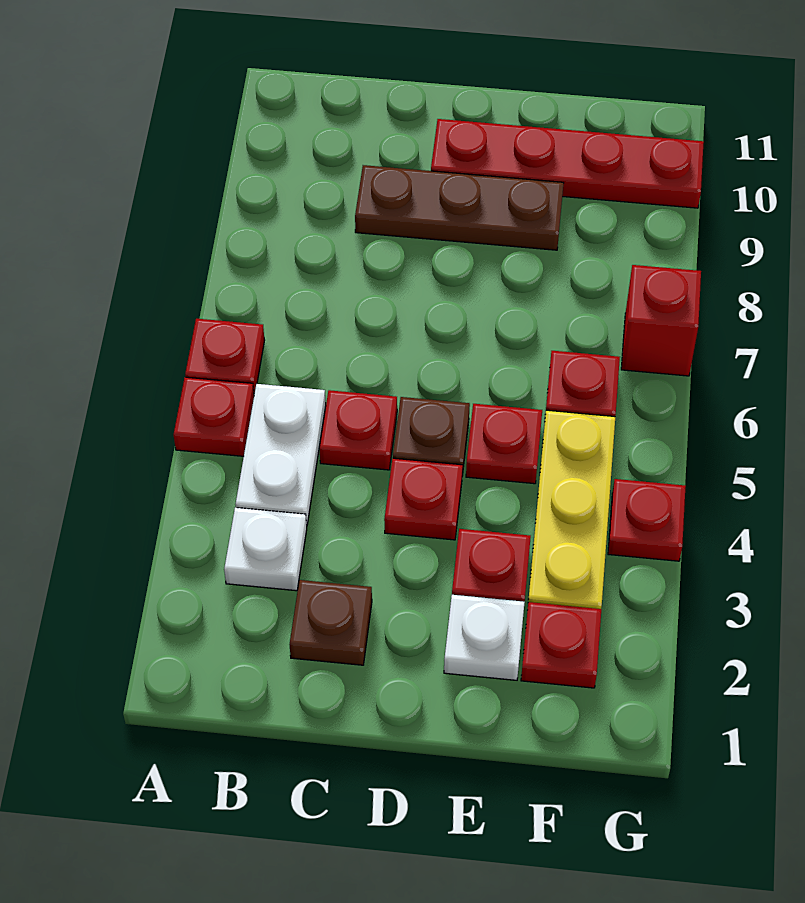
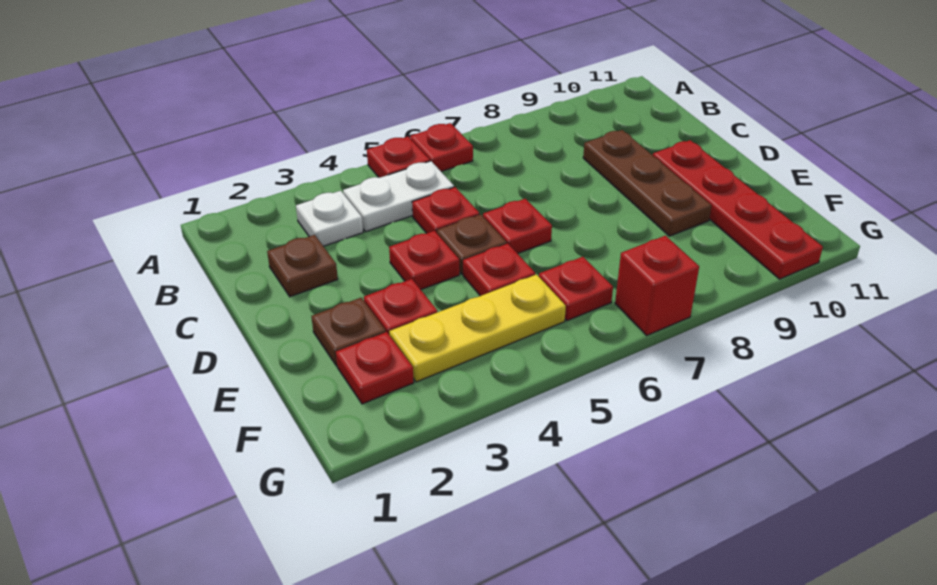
white 1x1 plate [444,595,525,680] -> brown 1x1 plate [311,298,386,366]
red 1x1 plate [608,479,686,561] -> red 1x1 plate moved to [483,199,552,254]

